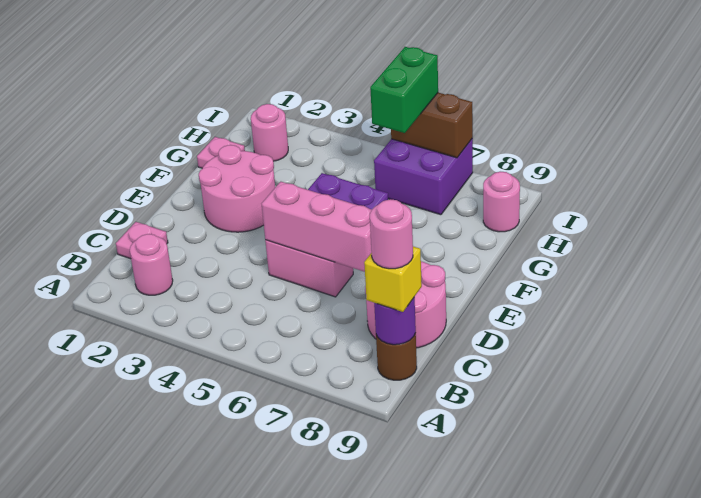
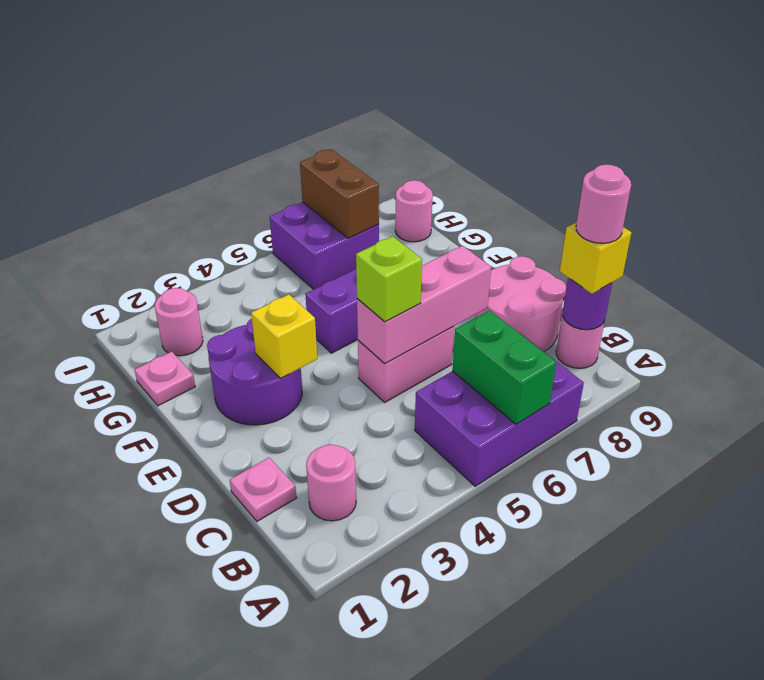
none -> purple 2x3 brick [415,334,584,486]
brown 1x1 round brick [376,333,417,380] -> pink 1x1 round brick [556,312,605,368]
none -> lime 1x1 brick [356,236,422,322]
pink 2x2 round brick [199,145,275,232] -> purple 2x2 round brick [207,319,302,425]
none -> yellow 1x1 brick [251,294,317,378]
green 1x2 brick [370,47,438,133] -> green 1x2 brick moved to [452,310,556,424]
brown 1x2 brick [391,93,473,158] -> brown 1x2 brick turned to [300,149,379,238]

